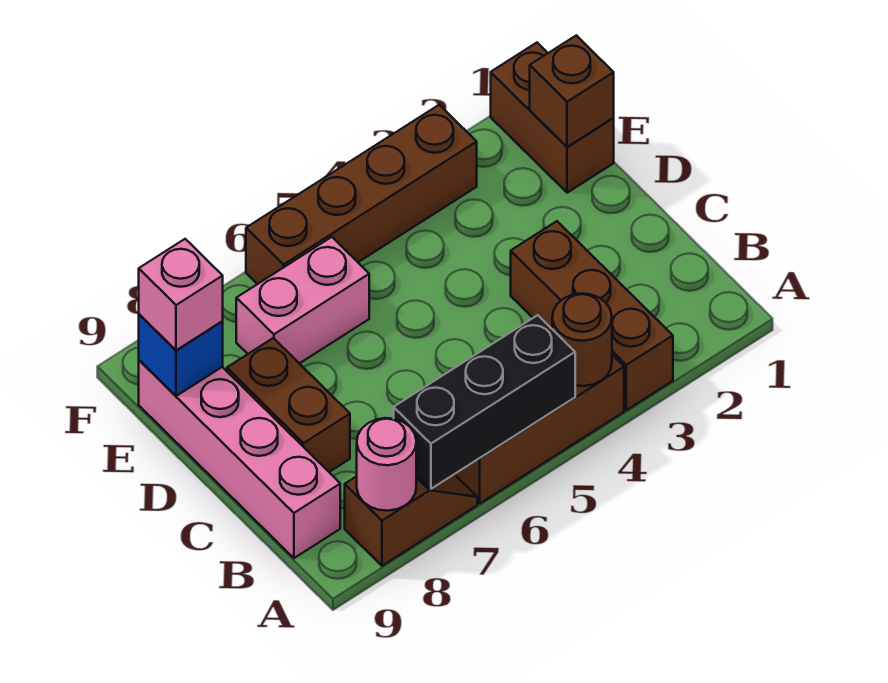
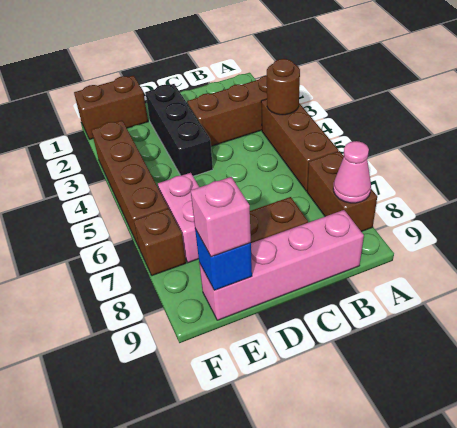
black 1x3 brick [394,315,575,489] -> black 1x3 brick moved to [145,84,213,176]
brown 1x2 slope [345,474,477,566] -> brown 1x2 brick [307,151,377,232]
pink 1x1 round brick [357,418,416,511] -> pink 1x1 cone [333,141,371,203]
brown 1x1 brick [530,35,614,147] -> brown 1x1 brick moved to [134,208,186,276]

